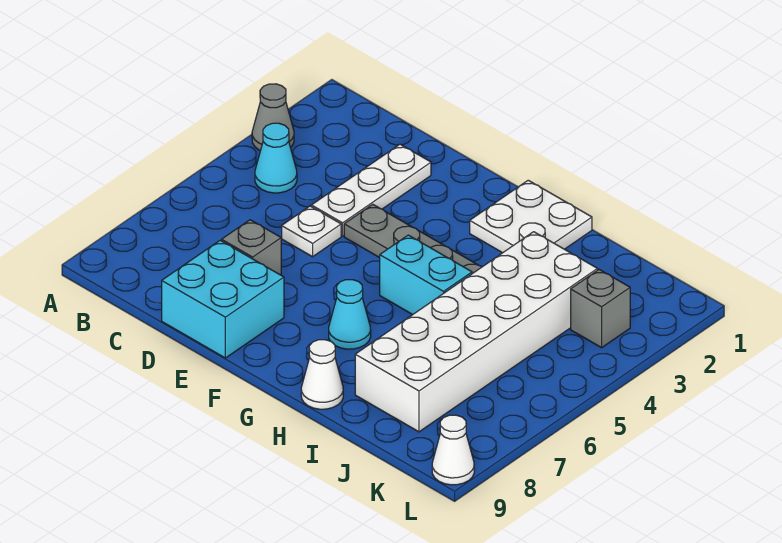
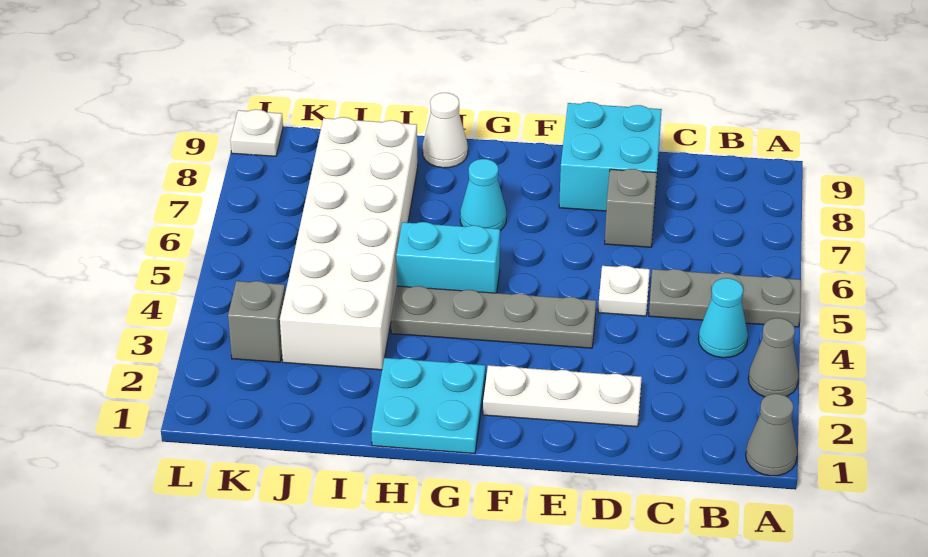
none -> grey 1x1 cone [746,394,798,476]
none -> grey 1x3 plate [649,269,801,327]
white 1x3 plate [311,144,431,236] -> white 1x3 plate turned to [483,365,642,427]
white 2x2 plate [470,180,592,253] -> cyan 2x2 plate [371,358,485,454]
white 1x1 cone [432,415,474,485] -> white 1x1 plate [231,109,283,156]

